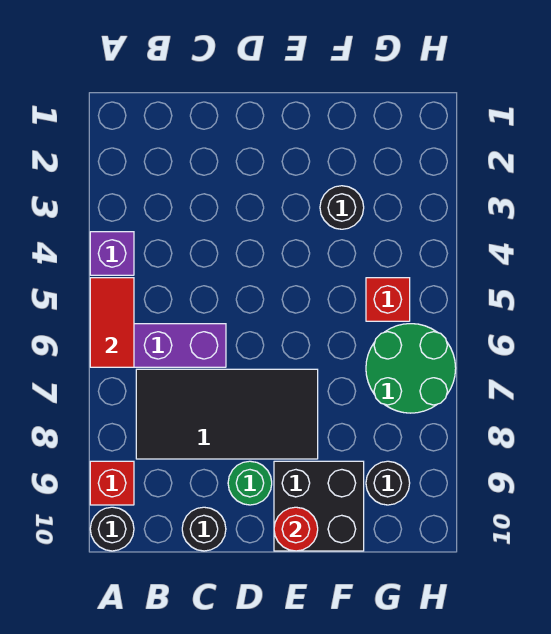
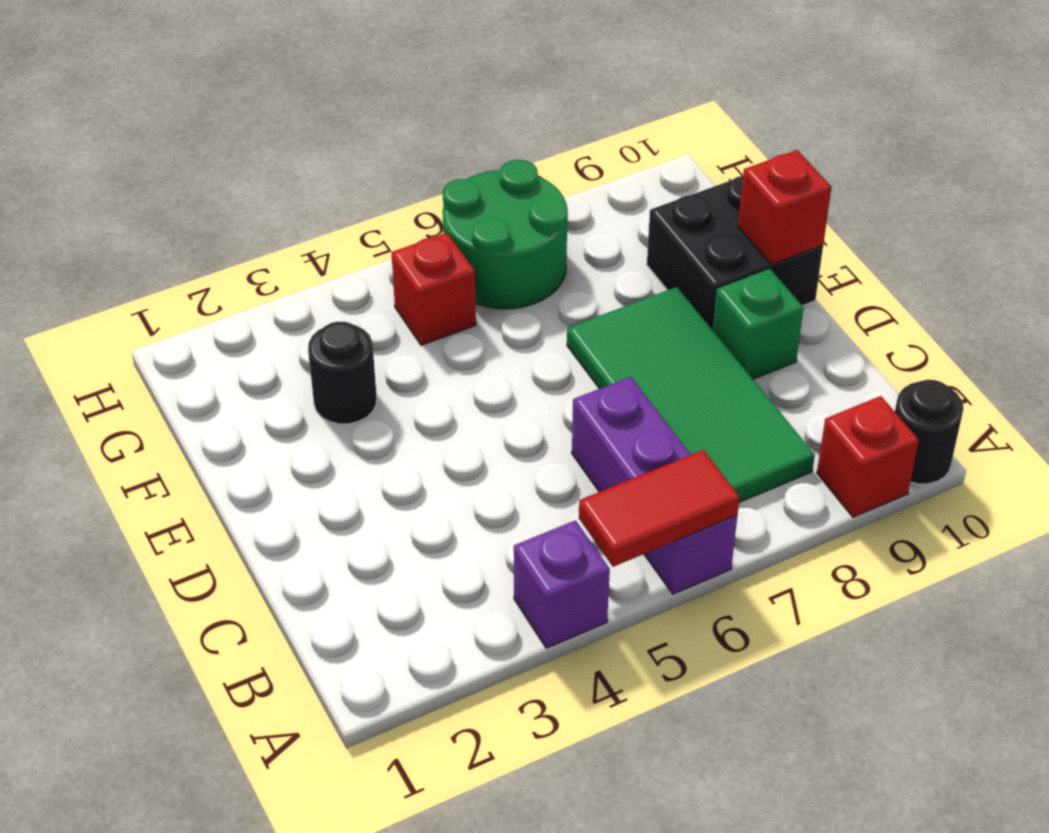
black 2x4 tile [136,369,318,459] -> green 2x4 tile [567,287,815,502]
black 1x1 round brick [182,507,226,551] -> none
green 1x1 round brick [228,461,272,505] -> green 1x1 brick [712,268,804,379]
red 1x1 round brick [274,507,318,551] -> red 1x1 brick [738,150,831,264]
black 1x1 round brick [366,461,410,505] -> none

